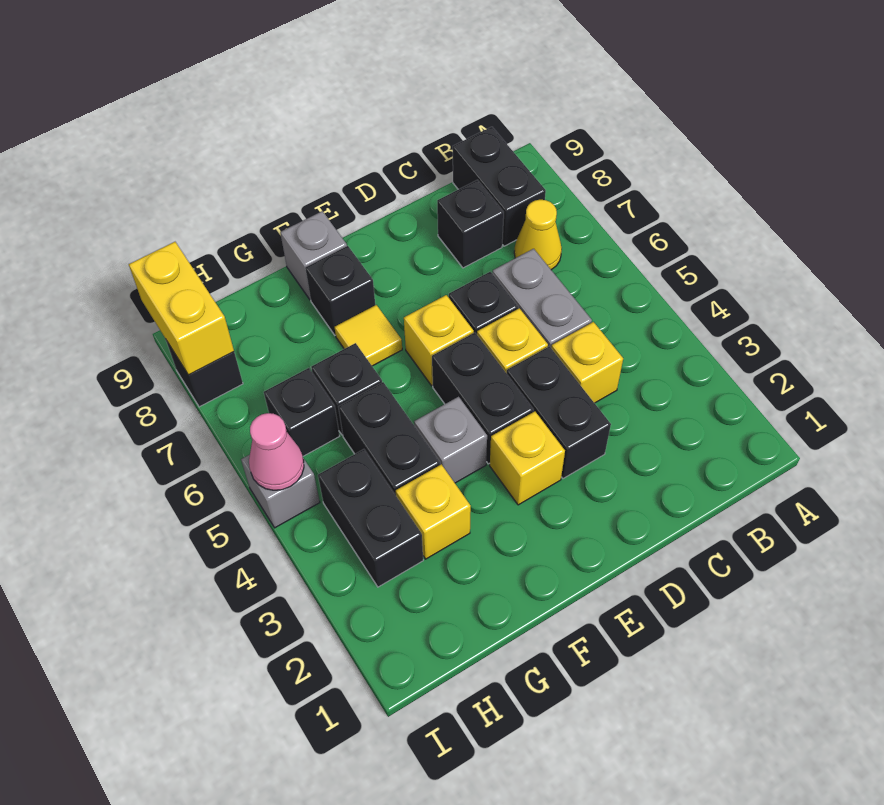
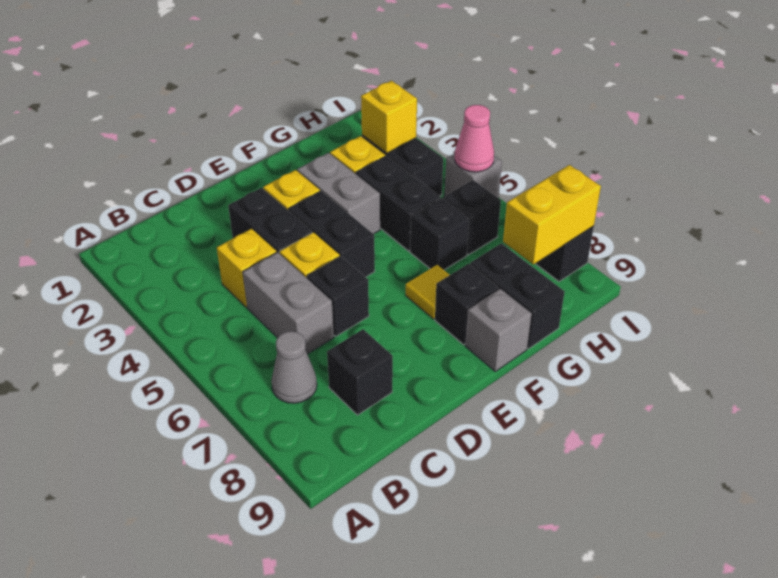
yellow 1x1 cone [514,200,562,270] -> grey 1x1 cone [271,331,317,403]
black 1x2 brick [453,127,546,246] -> black 1x2 brick moved to [470,243,565,349]
yellow 1x1 brick [404,295,474,386] -> yellow 1x1 brick moved to [361,81,417,153]
grey 1x1 brick [414,397,487,483] -> grey 1x2 brick [297,153,380,234]
yellow 1x2 brick [129,242,234,375] -> yellow 1x2 brick turned to [503,165,601,264]

